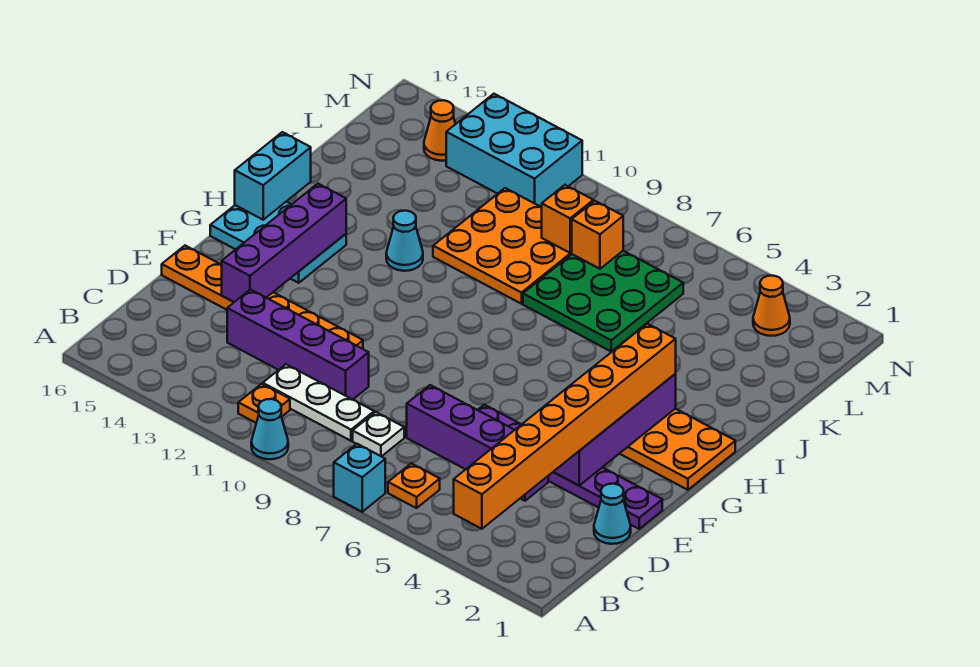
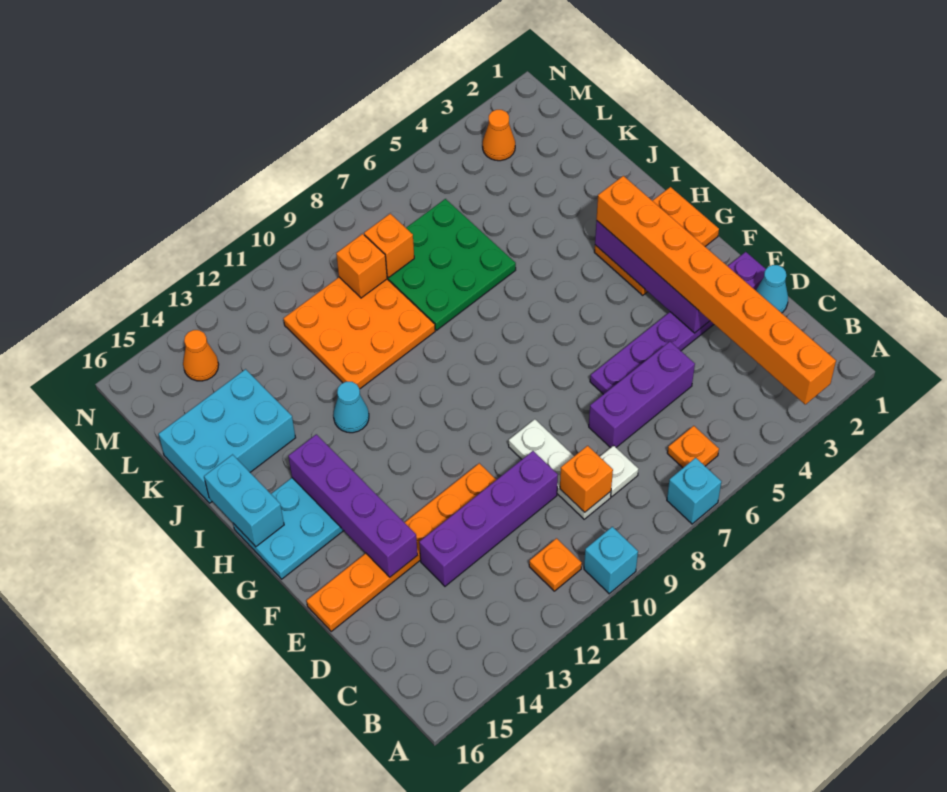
cyan 1x1 cone [251,399,288,459] -> cyan 1x1 brick [584,527,638,594]
white 1x3 plate [263,364,374,441] -> white 1x3 plate turned to [509,419,611,519]
none -> orange 1x1 brick [560,446,613,512]
purple 1x4 brick [407,385,548,501] -> purple 1x3 brick [589,342,695,448]
cyan 2x3 brick [446,94,582,207] -> cyan 2x3 brick moved to [158,369,296,503]

